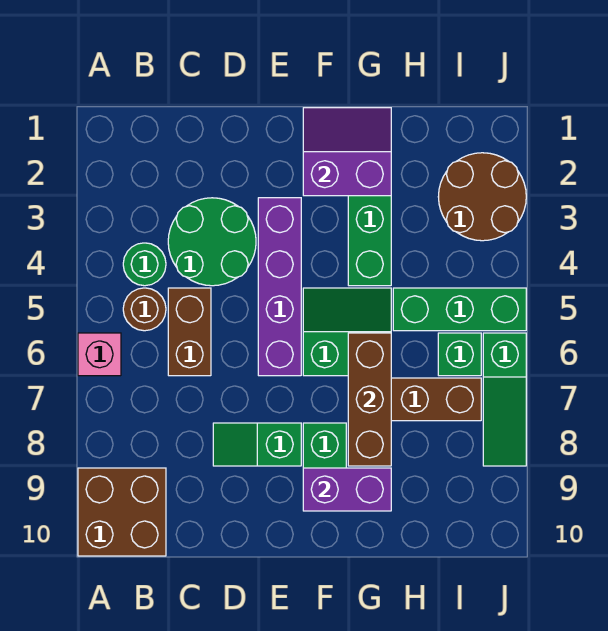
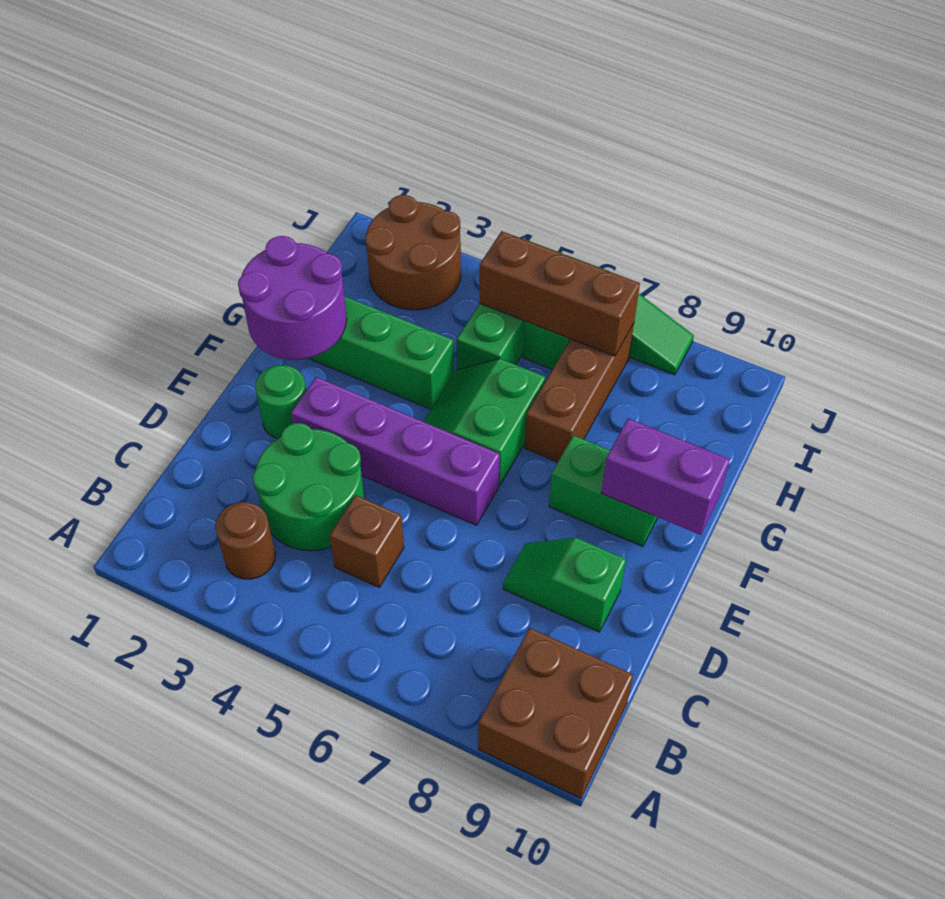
pink 1x1 brick [78,333,121,376] -> none
green 1x1 round brick [123,243,166,286] -> green 1x1 round brick moved to [255,365,306,438]
brown 1x1 round brick [123,288,166,331] -> brown 1x1 round brick moved to [215,502,275,579]
brown 1x2 brick [168,288,211,376] -> brown 1x1 brick [330,495,404,587]
green 1x2 slope [213,423,301,466] -> green 1x2 slope turned to [503,538,626,632]
purple 2x2 slope [303,108,391,196] -> purple 2x2 round brick [238,236,347,360]
purple 1x2 brick [303,468,391,511] -> purple 1x2 brick turned to [601,418,730,535]
brown 1x3 brick [348,333,391,466] -> brown 1x3 brick moved to [480,231,640,356]

